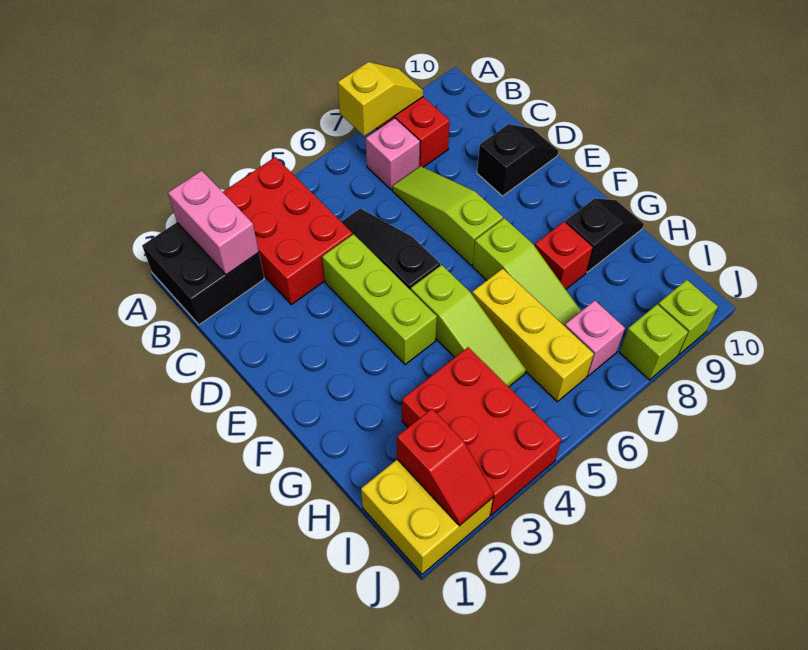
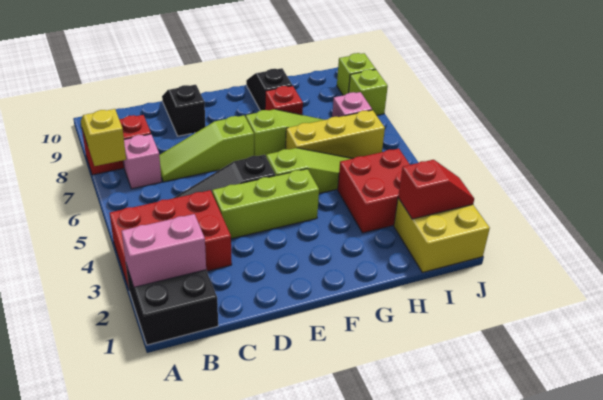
red 2x3 brick [402,347,562,515] -> red 2x2 brick [338,149,410,233]

